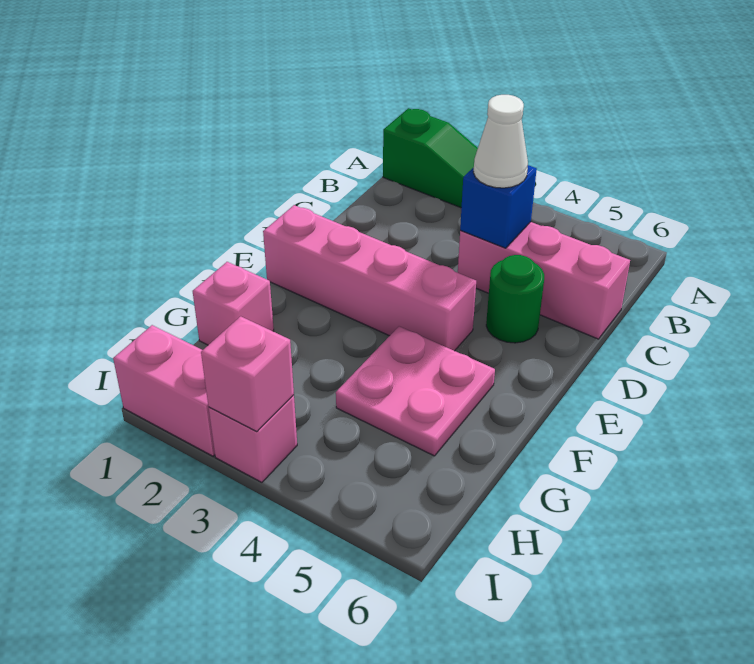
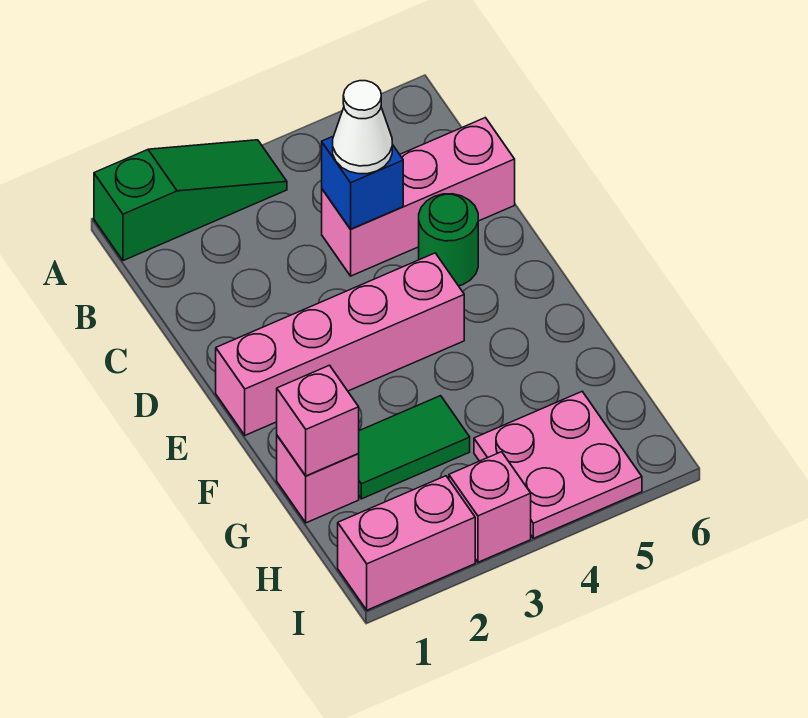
pink 2x2 plate [336,326,495,456] -> pink 2x2 plate moved to [474,392,642,538]
none -> green 1x2 tile [358,396,470,499]
pink 1x1 brick [201,316,294,432] -> pink 1x1 brick moved to [277,365,359,476]

